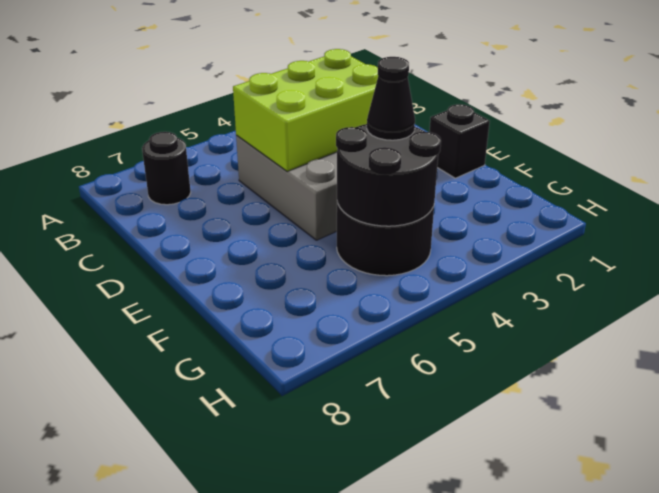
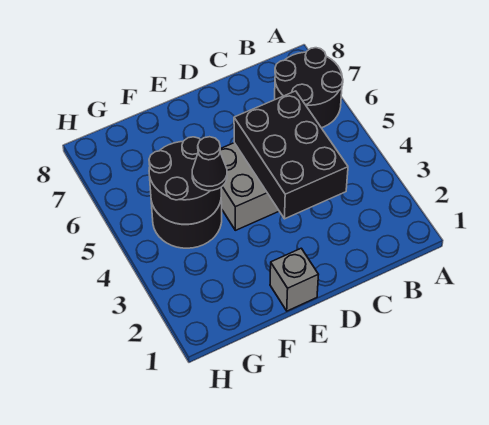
black 1x1 round brick [142,132,191,205] -> black 2x2 round brick [275,48,343,128]
lime 2x3 brick [233,49,378,172] -> black 2x3 brick [234,91,348,219]
black 1x1 brick [430,104,490,178] -> grey 1x1 brick [270,248,319,311]

